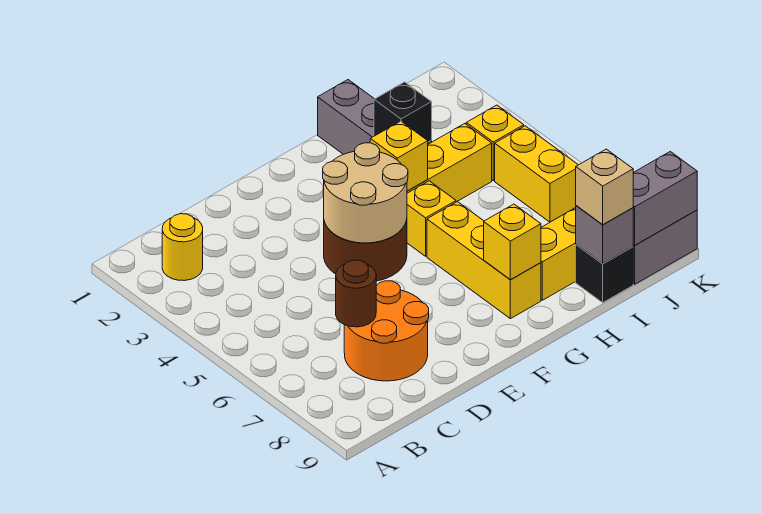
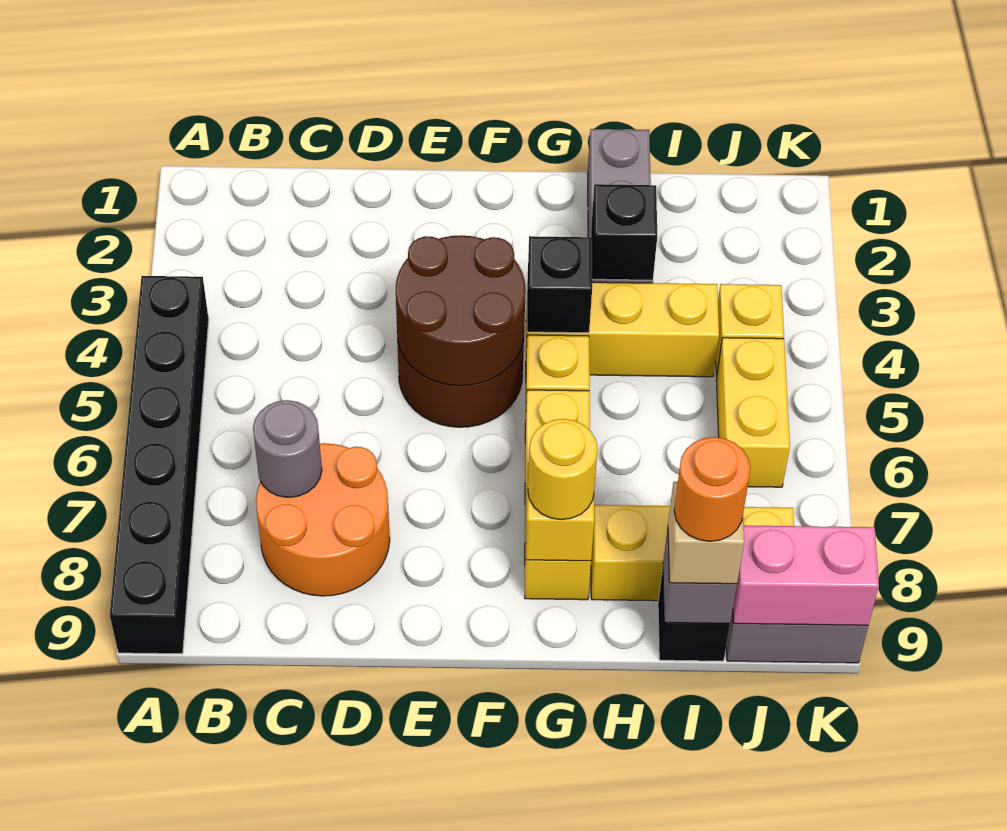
none -> black 1x6 brick [110,276,209,654]
yellow 1x1 round brick [162,214,203,281] -> yellow 1x1 round brick moved to [528,419,598,520]
brown 1x1 round brick [336,260,376,327] -> grey 1x1 round brick [253,400,322,497]
tan 2x2 round brick [323,143,408,243] -> brown 2x2 round brick [396,235,526,386]
yellow 1x1 brick [370,121,428,191] -> black 1x1 brick [527,236,592,333]
none -> orange 1x1 round brick [674,437,751,541]
grey 1x2 brick [633,152,697,245] -> pink 1x2 brick [733,525,879,625]

